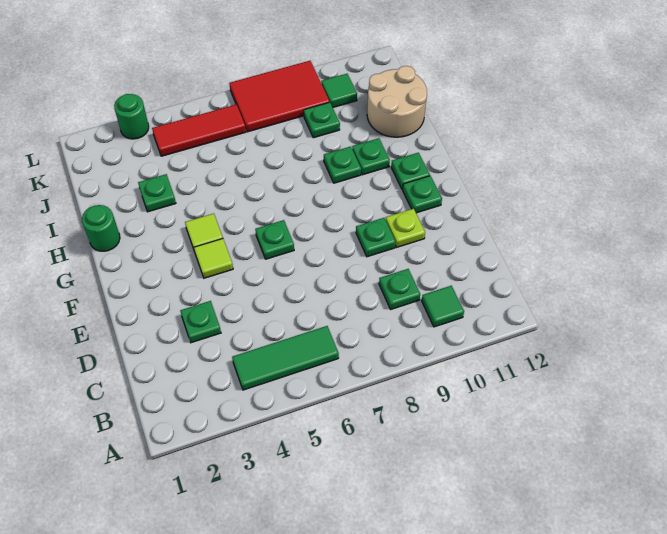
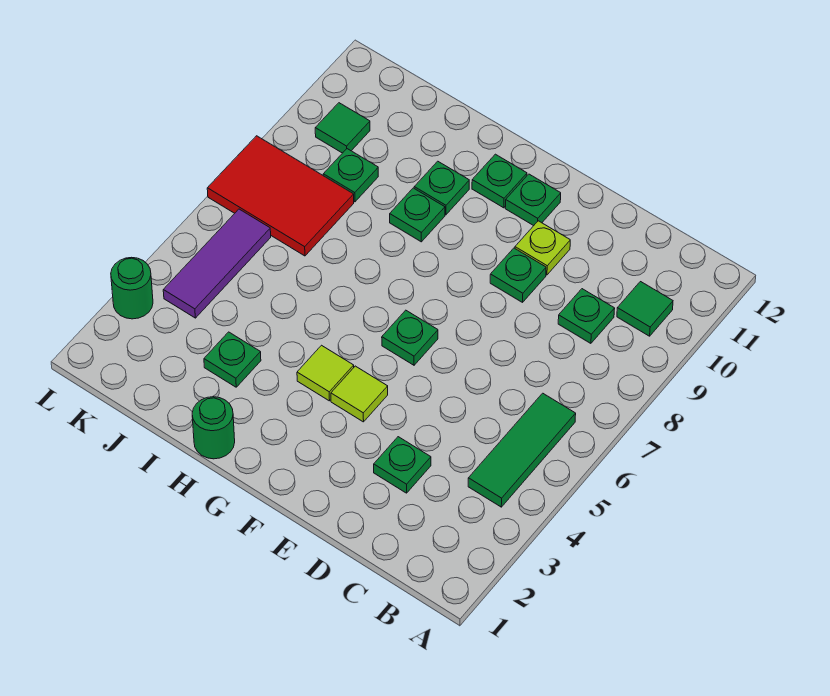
tan 2x2 round brick [367,66,427,137] -> none
red 1x3 tile [152,104,246,156] -> purple 1x3 tile [163,209,271,318]
red 2x3 tile [229,61,330,132] -> red 2x3 tile turned to [207,136,354,256]

